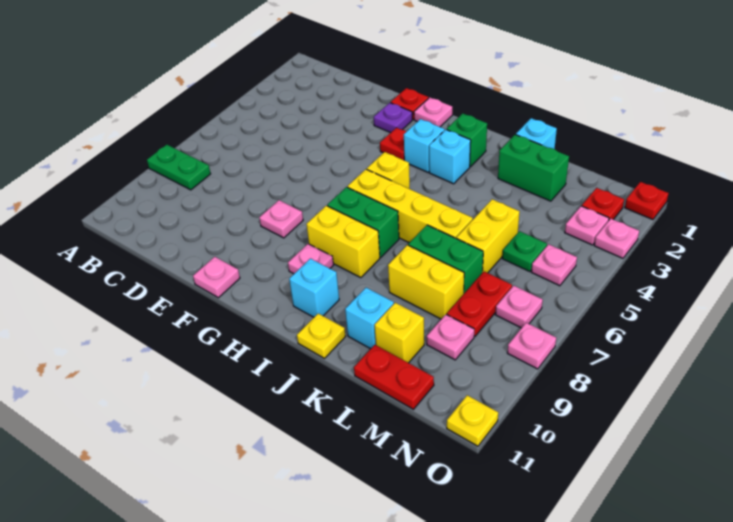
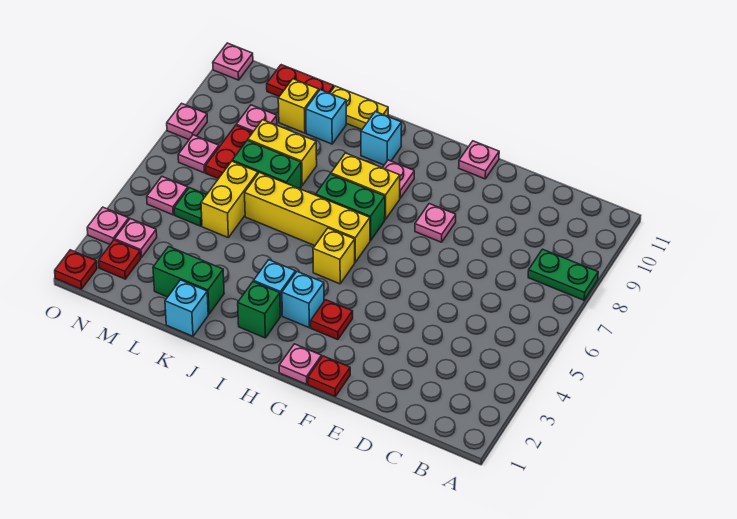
purple 1x1 plate [374,103,412,133] -> none
yellow 1x1 plate [297,313,346,358] -> yellow 1x2 plate [330,86,388,130]
yellow 1x1 plate [447,395,498,446] -> pink 1x1 plate [213,43,253,80]

